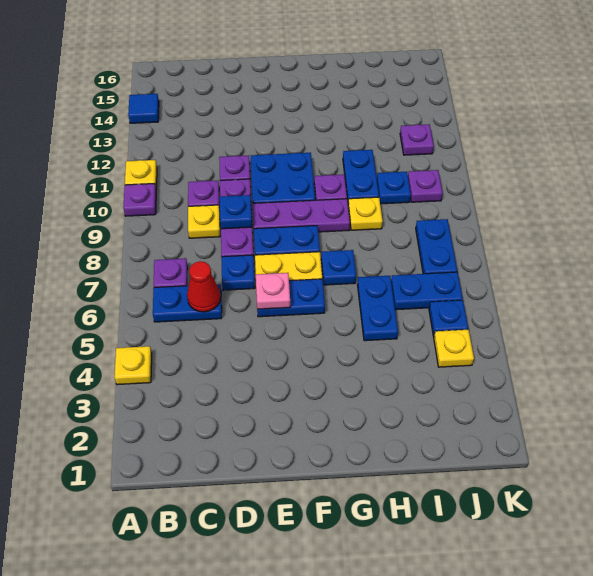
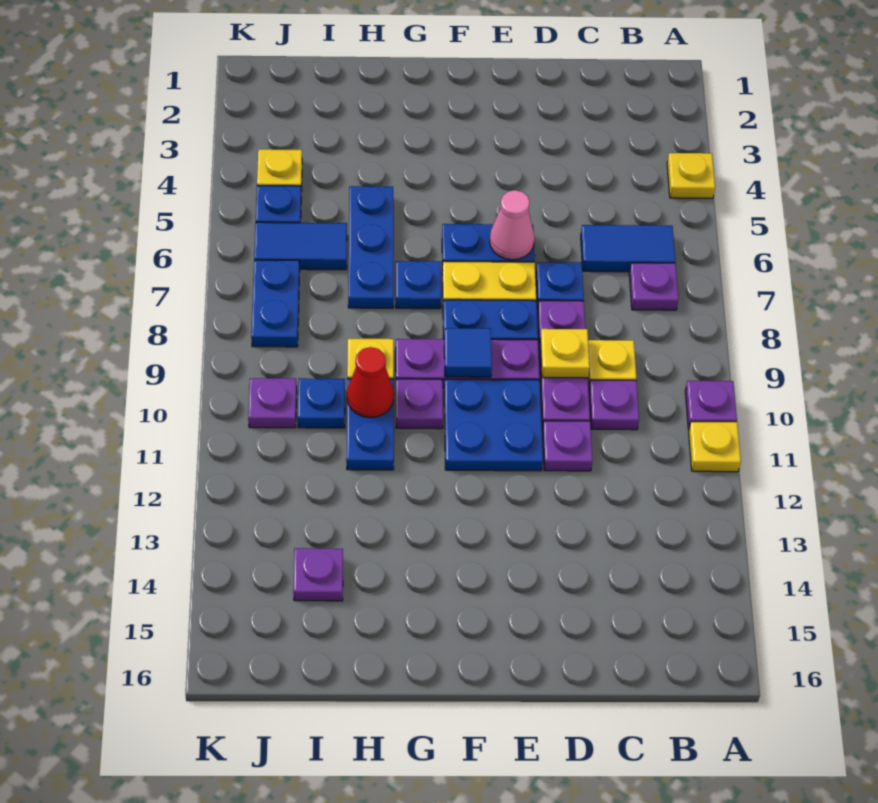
blue 1x1 tile [128,94,159,123] -> blue 1x1 tile moved to [444,328,492,377]
blue 1x2 plate [153,284,222,322] -> blue 1x2 tile [581,225,675,272]
red 1x1 cone [187,261,221,312] -> red 1x1 cone moved to [347,347,394,418]
blue 1x1 plate [220,195,252,229] -> yellow 1x1 plate [540,329,590,378]
pink 1x1 plate [256,273,290,309] -> pink 1x1 cone [490,190,535,260]
blue 1x2 plate [357,276,398,341] -> blue 1x3 plate [348,186,394,308]
blue 1x2 plate [391,272,463,310] -> blue 1x2 tile [254,222,347,270]
purple 1x1 plate [400,124,434,155] -> purple 1x1 plate moved to [293,548,343,601]

